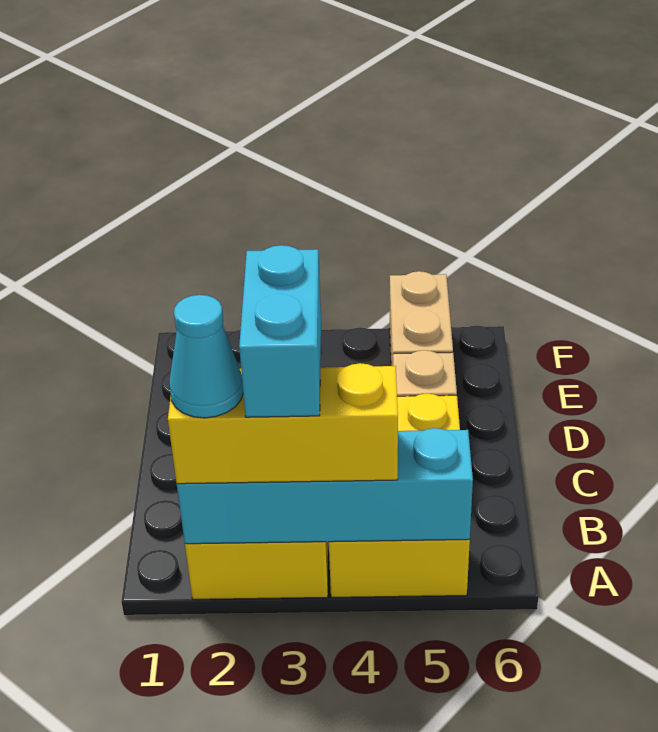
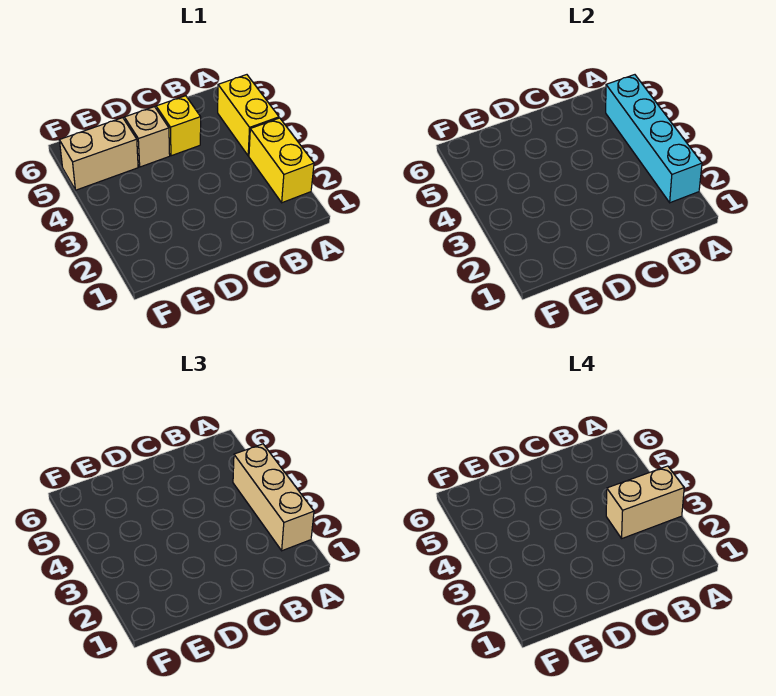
yellow 1x3 brick [168,363,398,484] -> tan 1x3 brick [233,444,314,551]
cyan 1x1 cone [169,295,243,418] -> none
cyan 1x2 brick [239,245,321,417] -> tan 1x2 brick [606,466,684,538]

